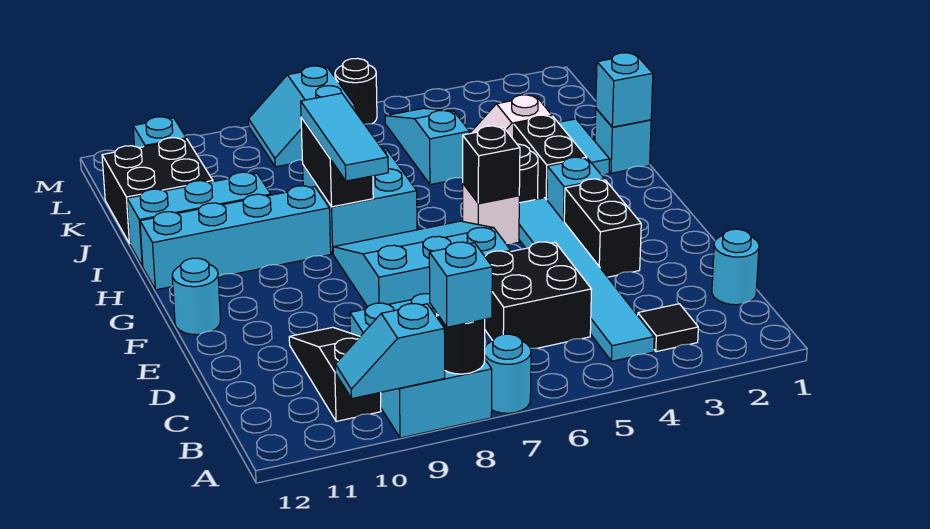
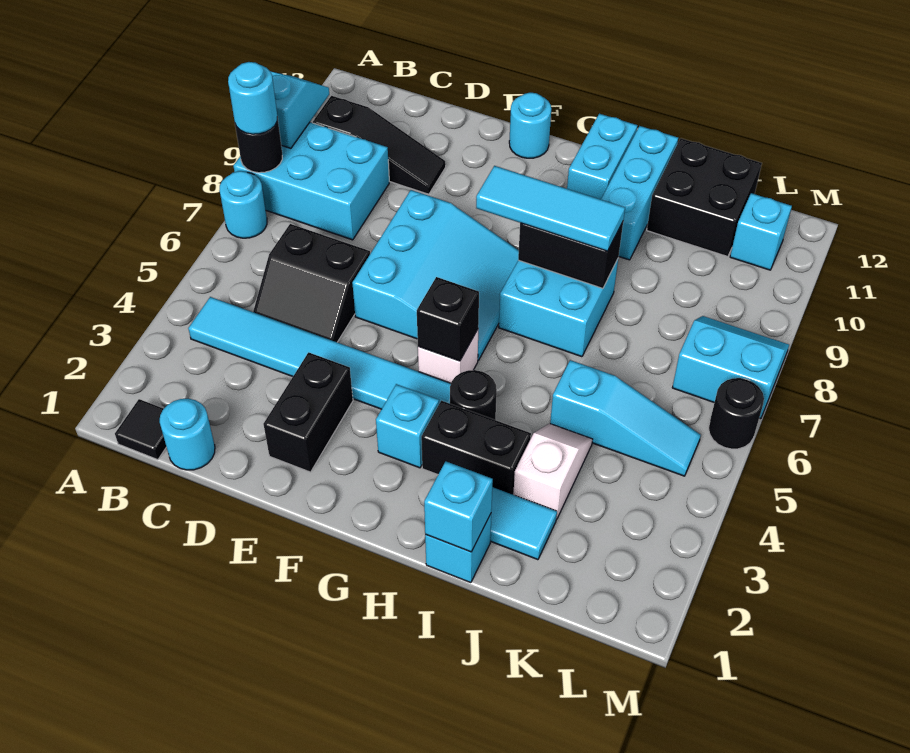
cyan 1x1 brick [429,242,492,327] -> cyan 1x1 round brick [228,62,277,134]
black 1x1 tile [638,304,698,352] -> black 1x1 tile moved to [115,399,166,460]
black 2x2 brick [485,242,592,348] -> black 2x2 slope [253,224,370,342]
black 1x2 brick [564,179,641,277] -> black 1x2 brick turned to [263,352,353,472]
cyan 1x4 brick [140,186,331,290] -> cyan 1x2 brick [567,114,637,199]

